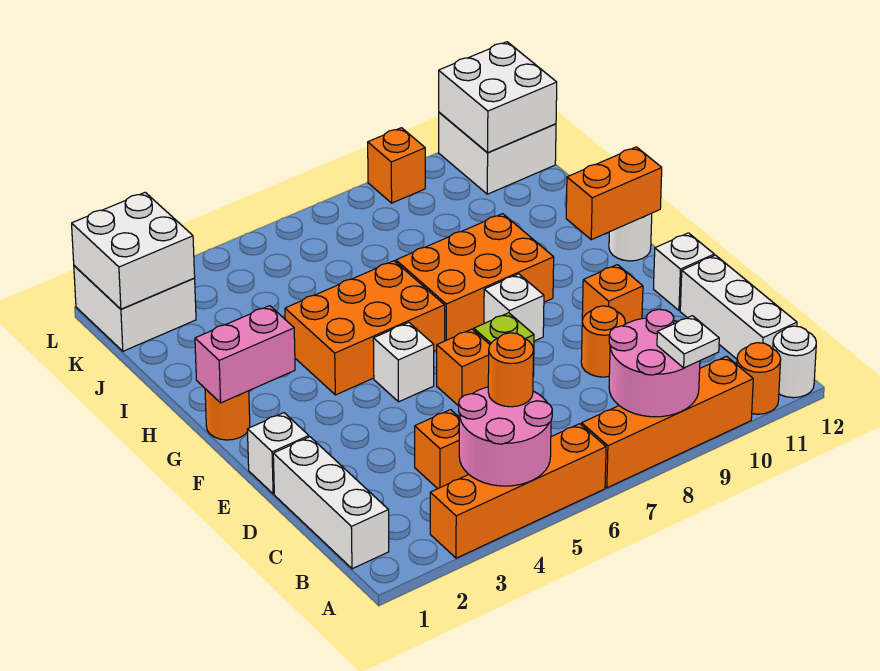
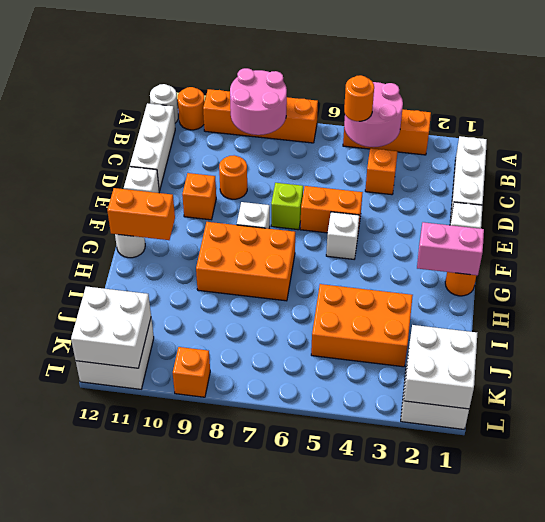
orange 1x4 brick [430,424,606,558] -> orange 1x3 brick [343,109,431,155]
white 1x1 plate [657,316,719,368] -> none
orange 1x1 brick [437,329,490,406] -> orange 1x2 brick [300,186,363,233]
orange 2x3 brick [285,261,445,395] -> orange 2x3 brick moved to [311,284,413,367]

